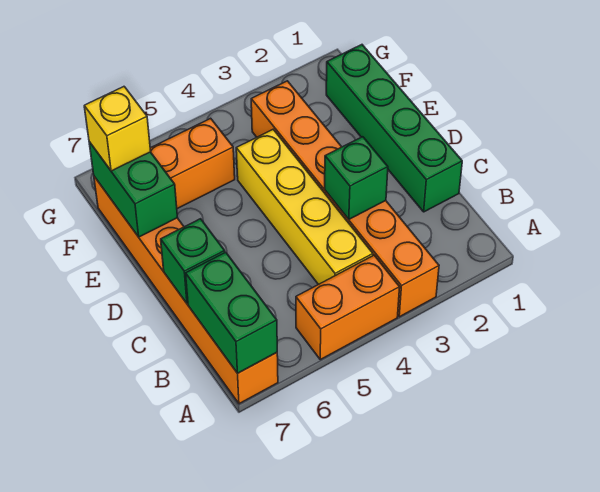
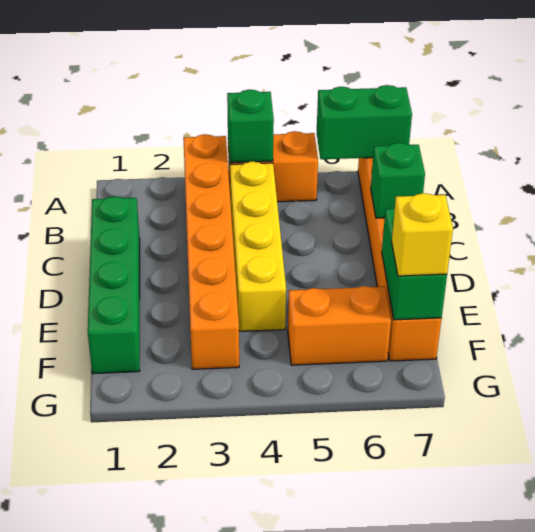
green 1x2 brick [186,252,277,373] -> green 1x2 brick turned to [317,85,412,159]
green 1x1 brick [325,137,388,219] -> green 1x1 brick moved to [227,90,274,163]

